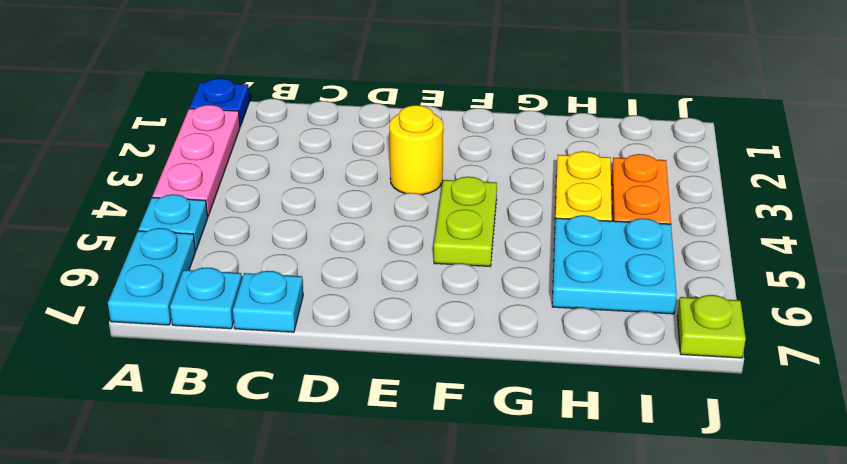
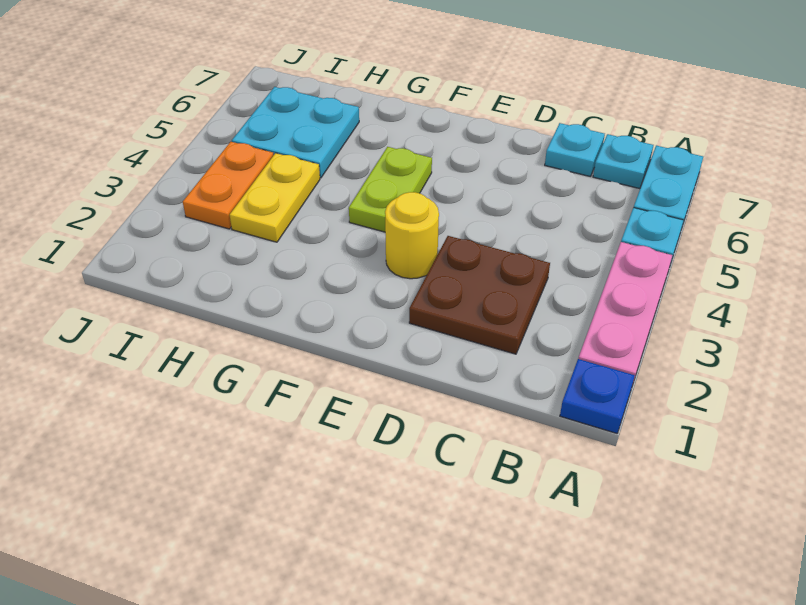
none -> brown 2x2 plate [409,236,550,354]
lime 1x1 plate [678,295,746,358] -> none

